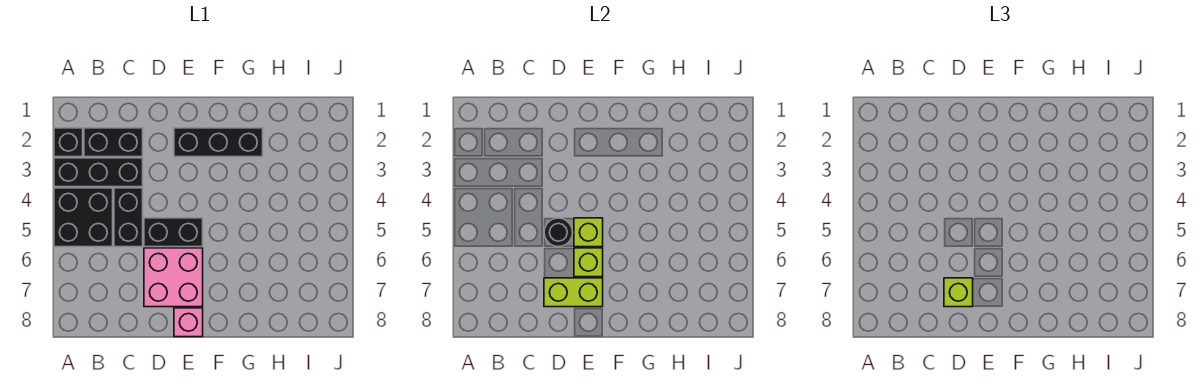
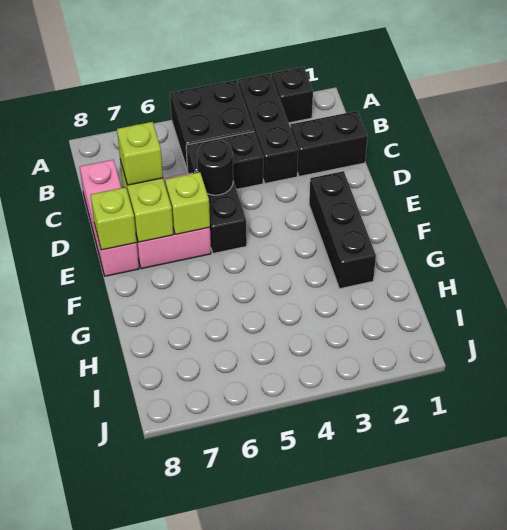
black 1x2 brick [84,128,143,157] -> black 1x2 brick turned to [291,111,367,176]
lime 1x1 brick [574,218,603,247] -> lime 1x1 brick moved to [91,187,137,250]
pink 1x1 brick [174,308,203,337] -> pink 1x3 brick [80,160,139,276]

